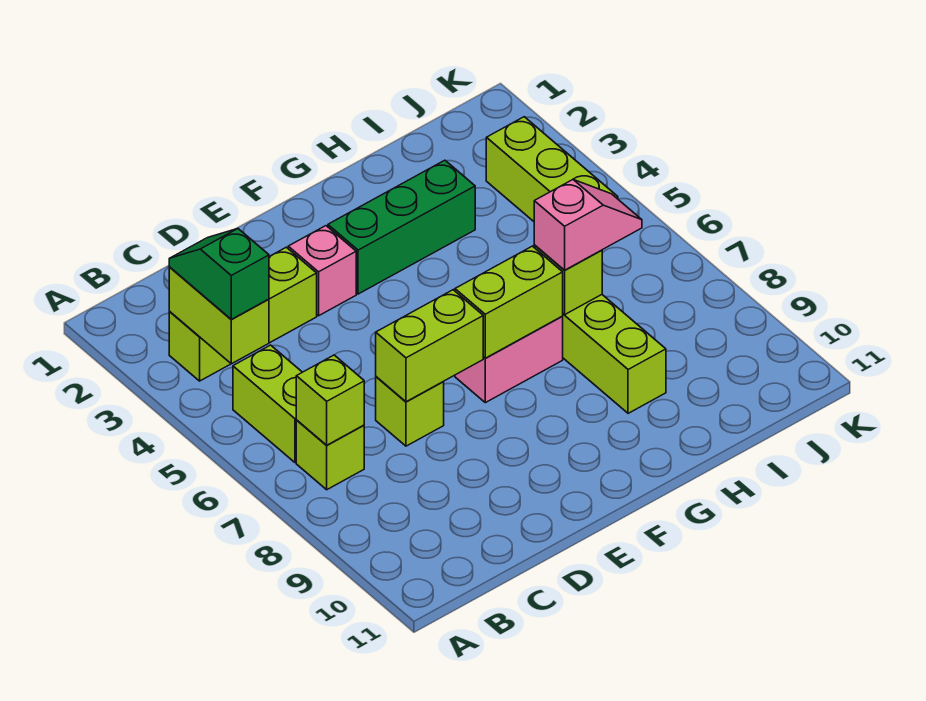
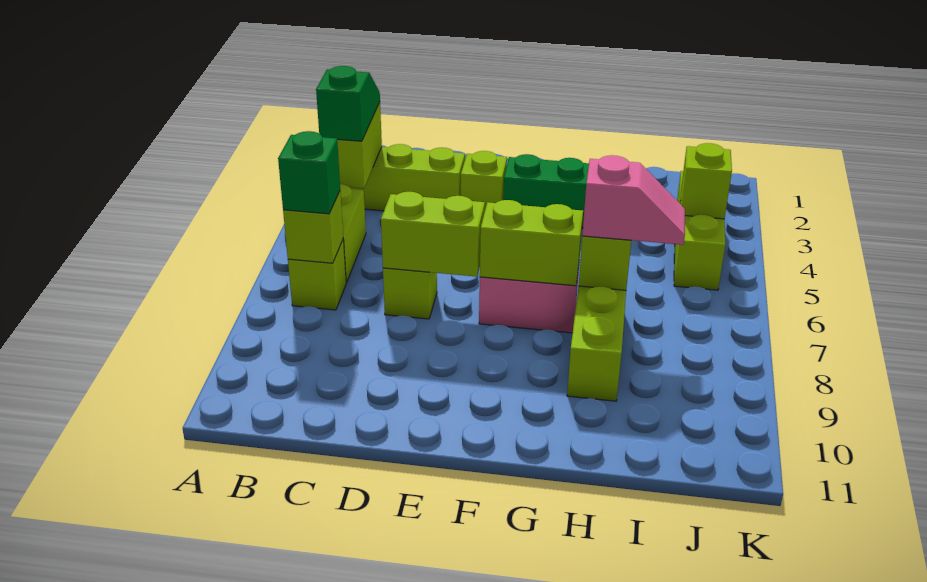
none -> green 1x1 brick [278,131,340,214]
pink 1x1 brick [288,226,356,316] -> lime 1x1 brick [461,151,507,209]
none -> lime 1x1 brick [680,143,732,219]

